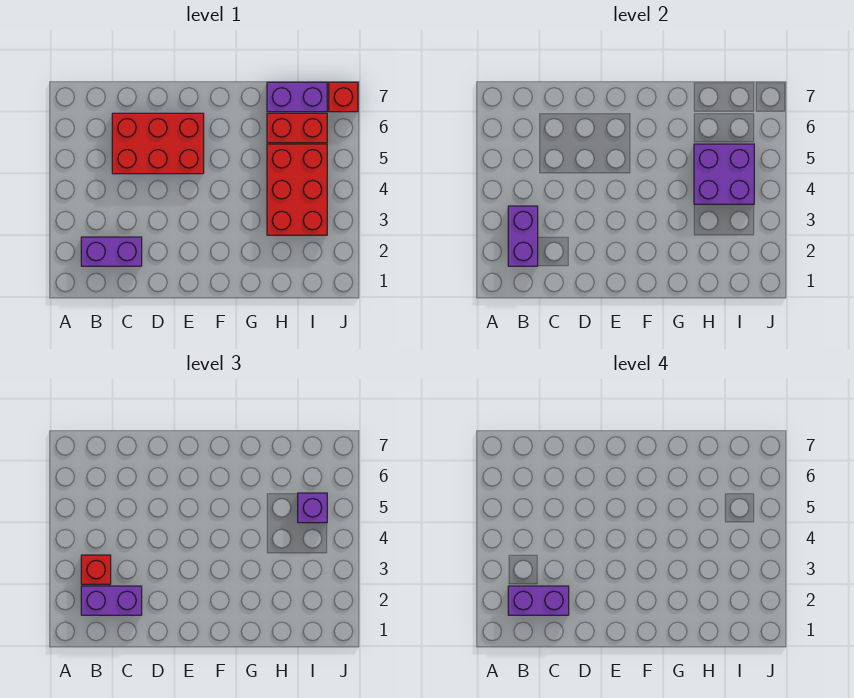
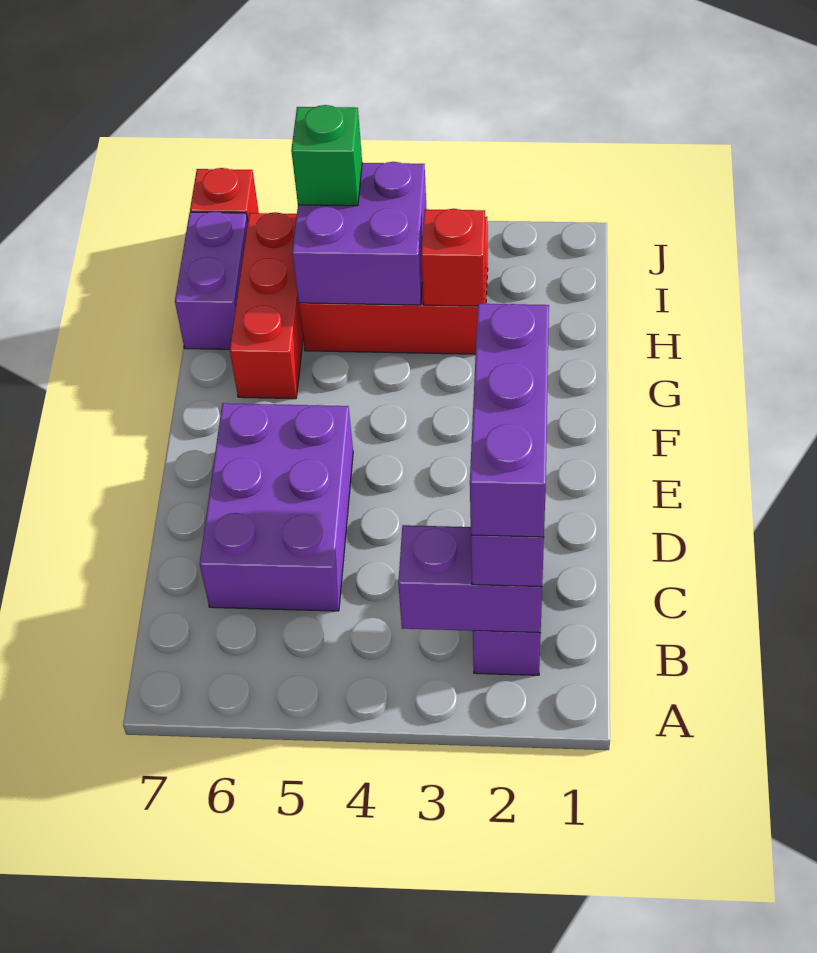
purple 1x2 brick [508,586,569,615] -> purple 1x3 brick [470,303,549,537]
red 1x1 brick [81,555,111,584] -> red 1x1 brick moved to [421,209,485,306]
red 2x3 brick [112,113,204,174] -> purple 2x3 brick [200,403,353,611]
red 1x2 brick [267,113,327,143] -> red 1x3 brick [230,212,303,399]
purple 1x1 brick [298,493,327,523] -> green 1x1 brick [291,105,362,206]

